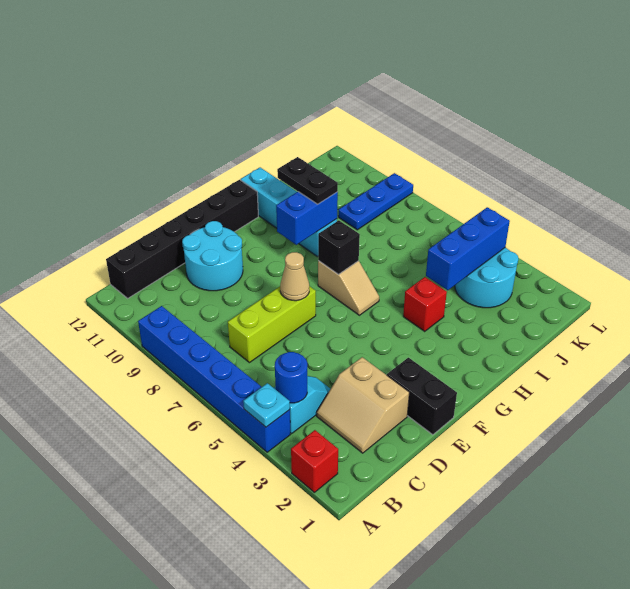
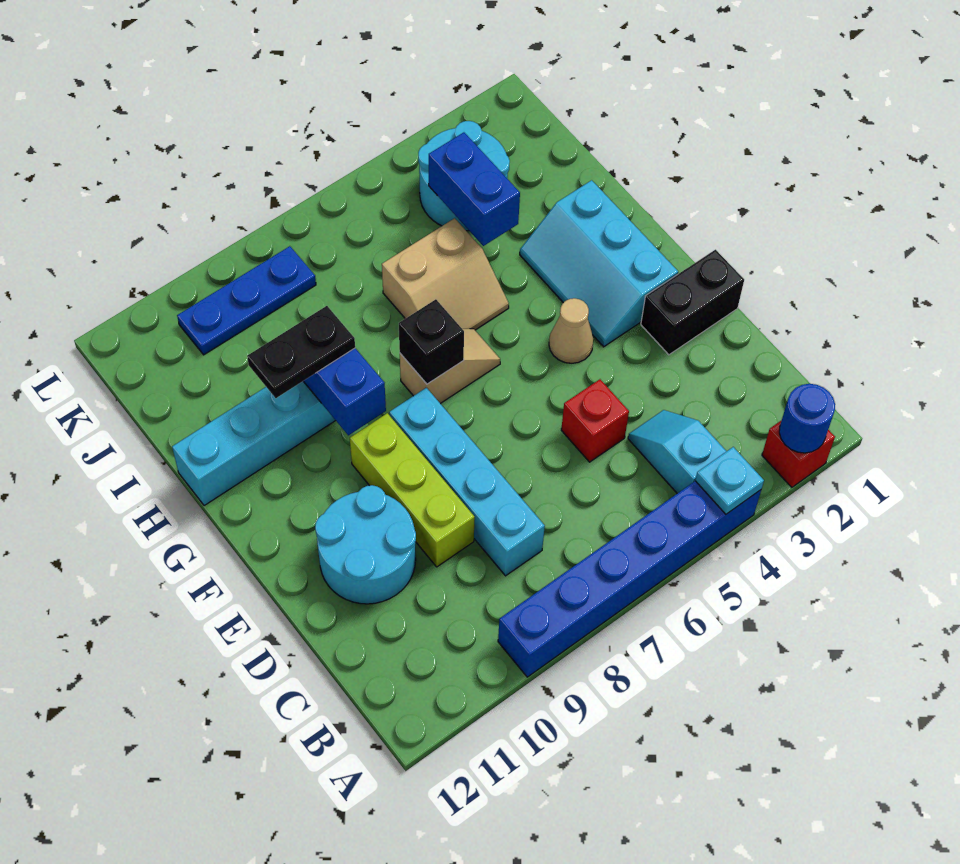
blue 1x1 round brick [275,352,307,403] -> blue 1x1 round brick moved to [779,384,835,453]
black 1x6 brick [106,180,258,298] -> none
tan 2x2 slope [317,357,409,453] -> tan 2x2 slope moved to [382,218,509,330]
lime 1x3 brick [228,286,316,363] -> lime 1x3 brick moved to [350,413,475,567]
none -> cyan 1x4 brick [389,388,545,576]
tan 1x1 cone [280,252,309,301] -> tan 1x1 cone moved to [549,298,593,363]
none -> cyan 2x3 slope [520,180,678,347]
red 1x1 brick [403,277,447,331] -> red 1x1 brick moved to [561,379,629,462]
blue 1x3 brick [426,207,510,290] -> blue 1x2 brick [429,133,520,246]
blue 1x3 plate [338,173,413,230] -> blue 1x3 plate turned to [177,246,316,355]

